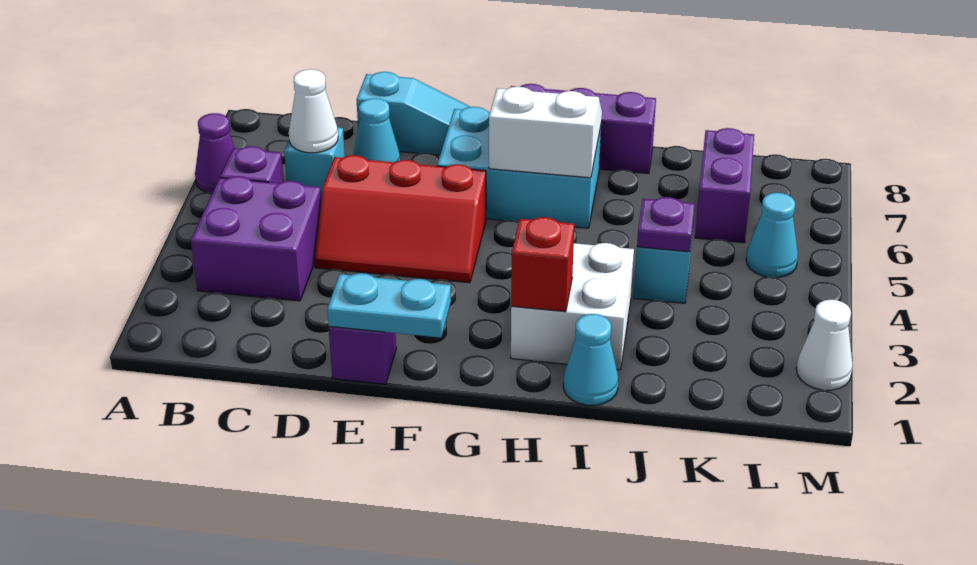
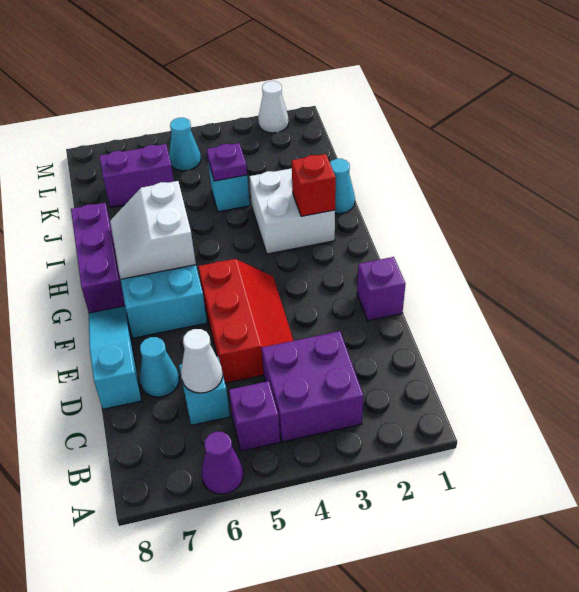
cyan 1x2 plate [327,273,451,338] -> none

